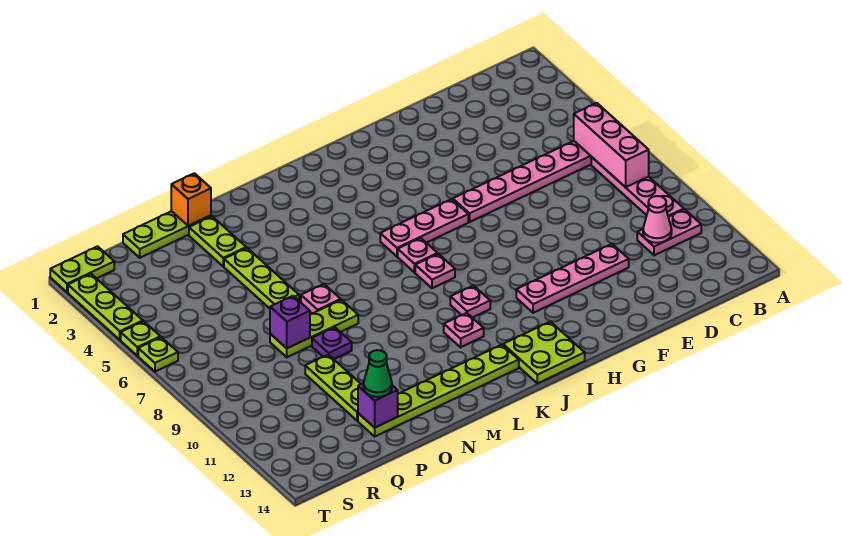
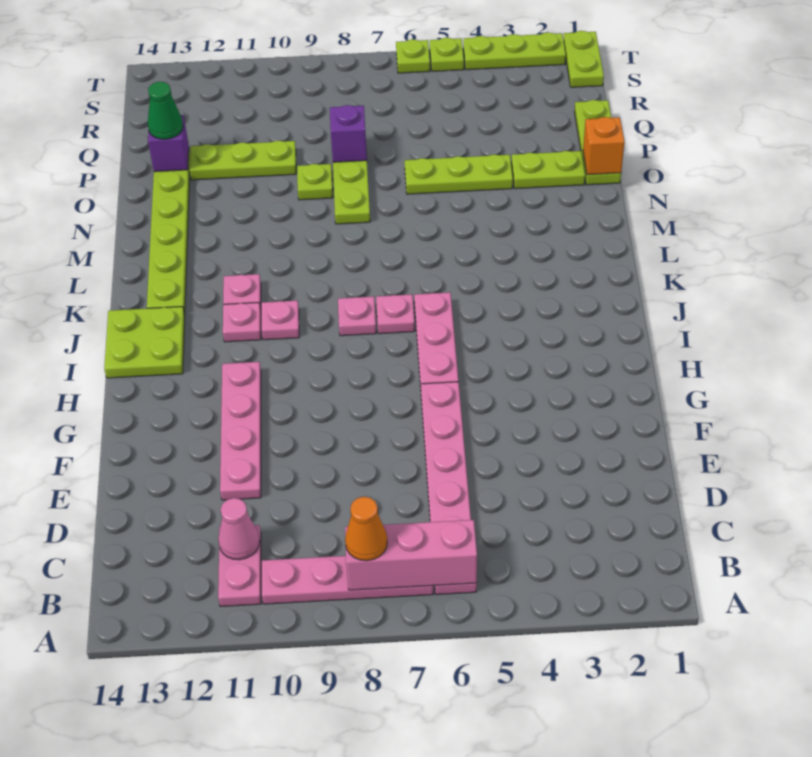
none -> orange 1x1 cone [345,497,387,561]
pink 1x1 plate [301,284,341,314] -> pink 1x1 plate moved to [223,303,261,342]
purple 1x1 plate [312,327,352,359] -> lime 1x1 plate [297,164,333,200]

